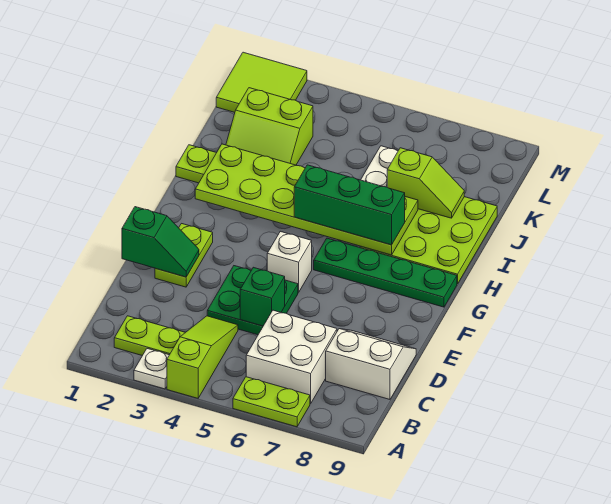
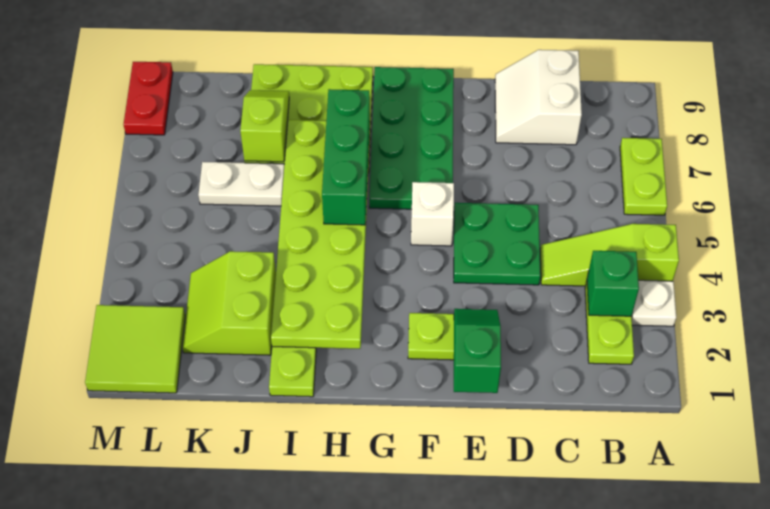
white 2x2 brick [246,310,337,404] -> none
green 1x1 brick [240,267,285,326] -> green 1x1 brick moved to [587,251,639,316]
green 1x4 plate [314,238,457,307] -> green 2x4 plate [369,67,454,209]
lime 2x2 slope [226,88,313,165] -> lime 2x2 slope turned to [182,251,276,355]
none -> red 1x2 plate [123,62,173,135]

